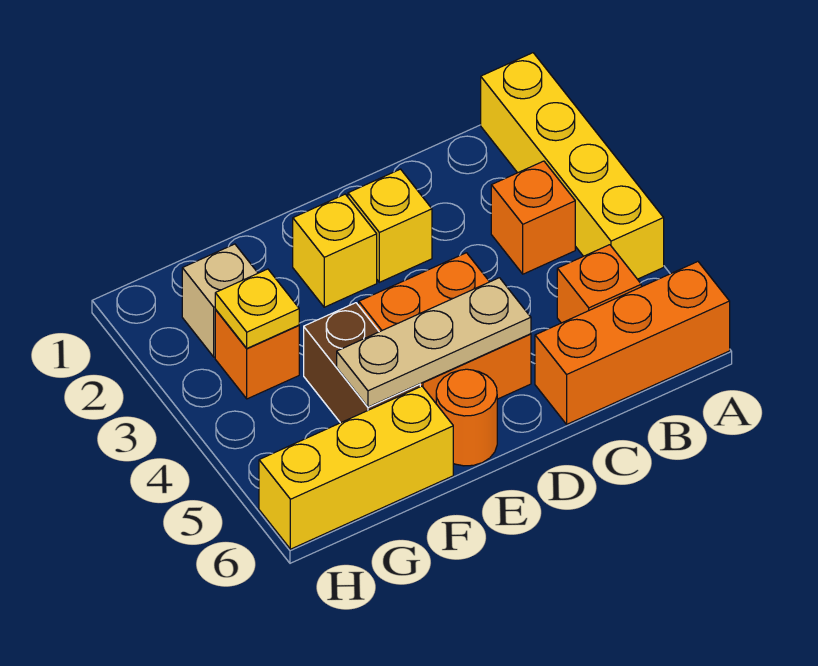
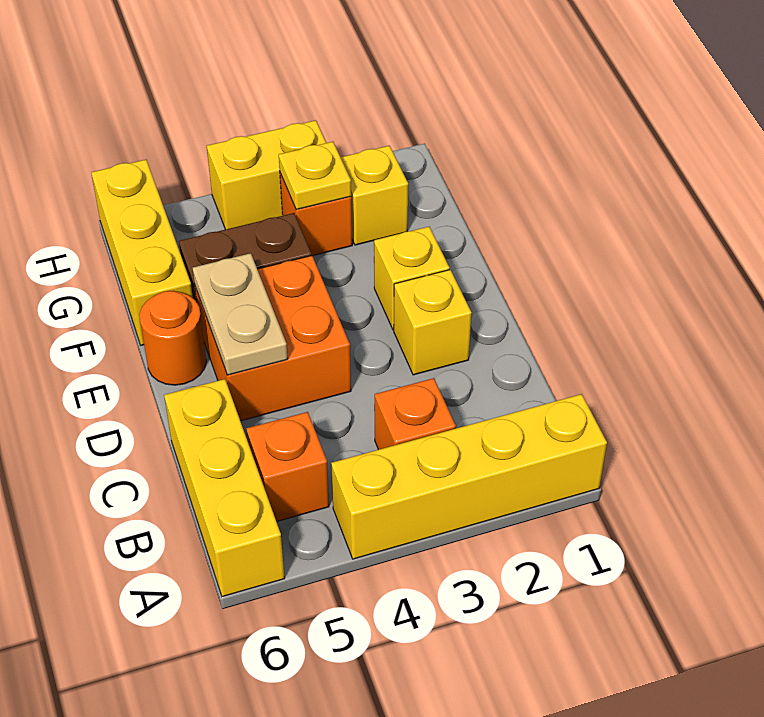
orange 1x3 brick [535,262,730,424] -> yellow 1x3 brick [164,379,285,597]
tan 1x3 plate [337,278,531,407] -> tan 1x2 plate [193,253,288,375]
tan 1x1 brick [182,244,258,357] -> yellow 1x1 brick [341,146,408,245]
none -> yellow 1x2 brick [207,120,326,229]

